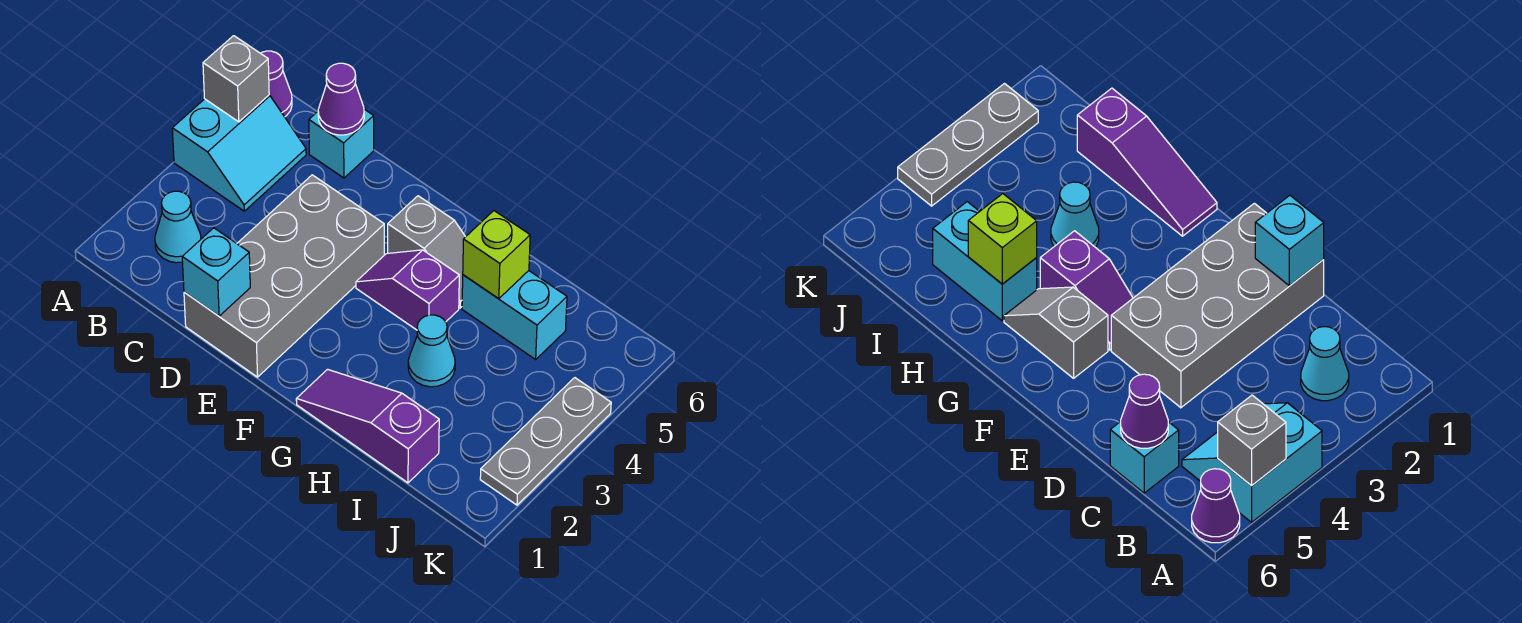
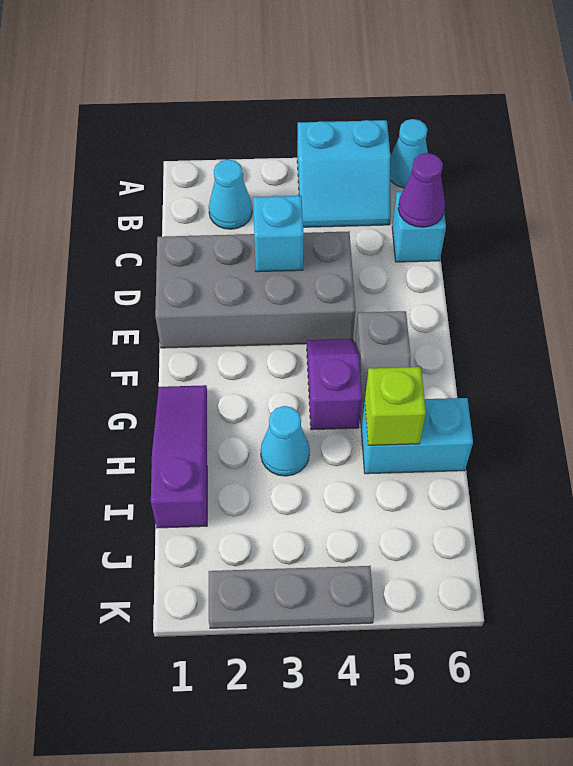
grey 1x1 brick [203,36,269,122] -> none
purple 1x1 cone [261,51,292,117] -> cyan 1x1 cone [390,119,428,188]
cyan 1x1 brick [182,228,250,316] -> cyan 1x1 brick moved to [253,196,304,272]
cyan 1x2 brick [462,271,567,359] -> cyan 1x2 brick turned to [361,398,473,474]

